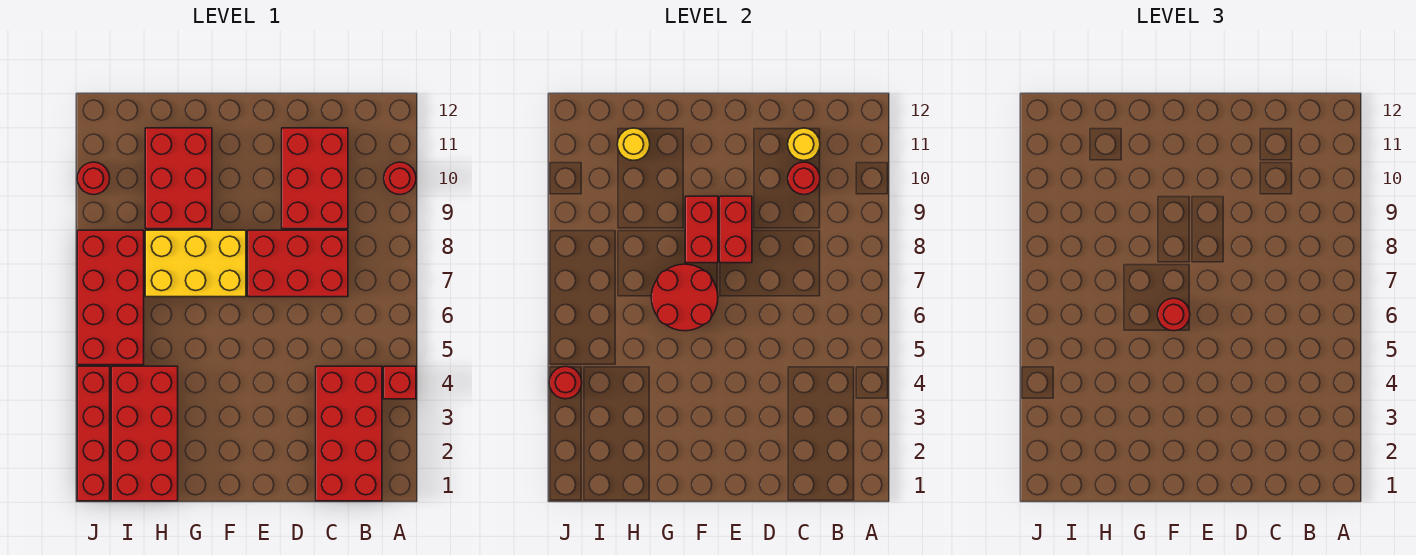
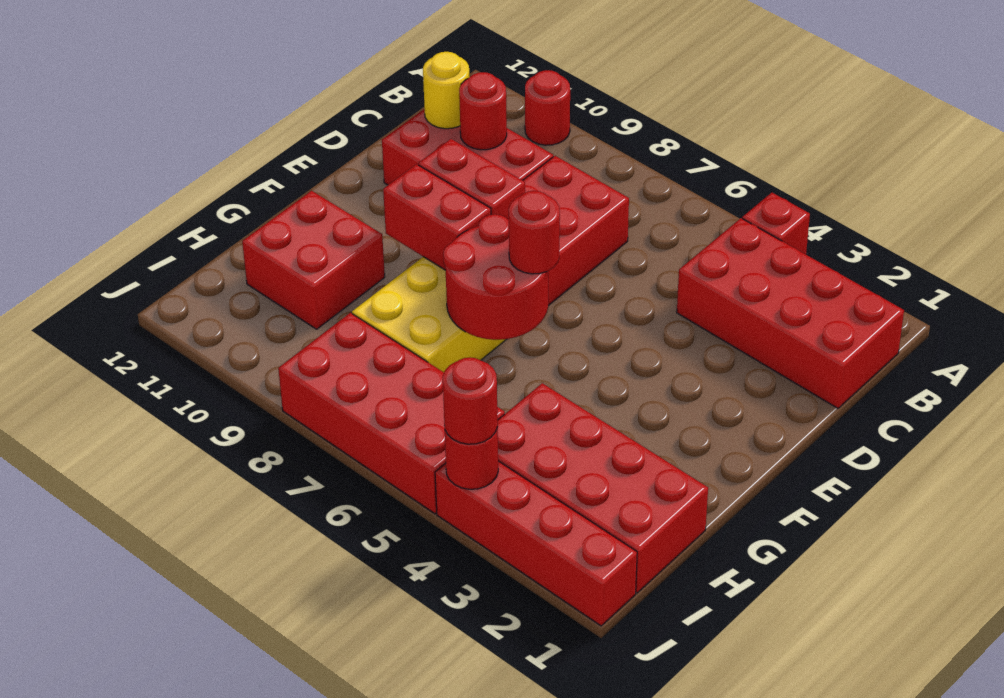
red 2x3 brick [145,128,212,229] -> red 2x2 brick [242,191,385,329]
yellow 1x1 round brick [617,128,650,160] -> none
red 1x1 round brick [77,162,110,195] -> red 1x1 round brick moved to [443,357,498,444]

